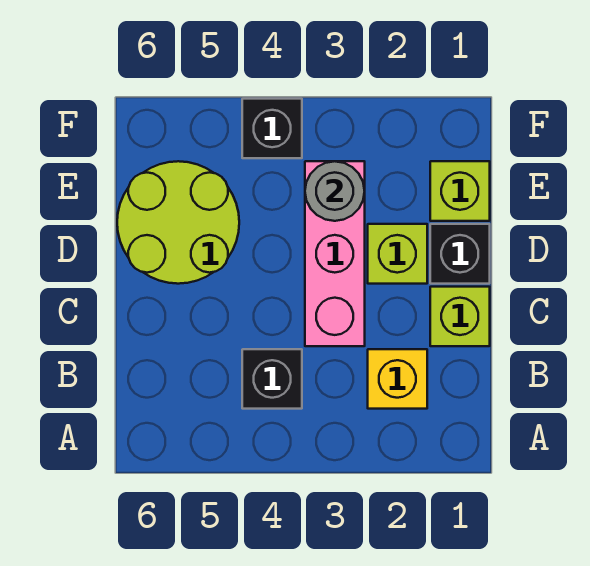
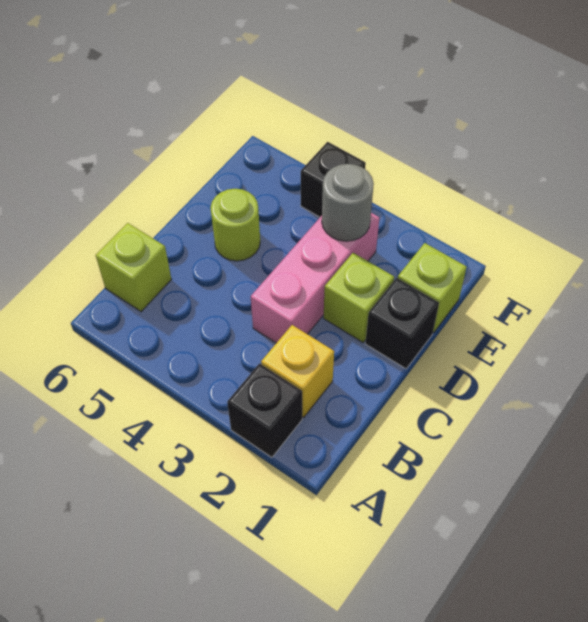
black 1x1 brick [242,349,302,409] -> black 1x1 brick moved to [227,363,302,457]
lime 1x1 brick [430,287,490,346] -> lime 1x1 brick moved to [96,223,171,312]
lime 2x2 round brick [117,161,239,284] -> lime 1x1 round brick [210,189,260,261]

